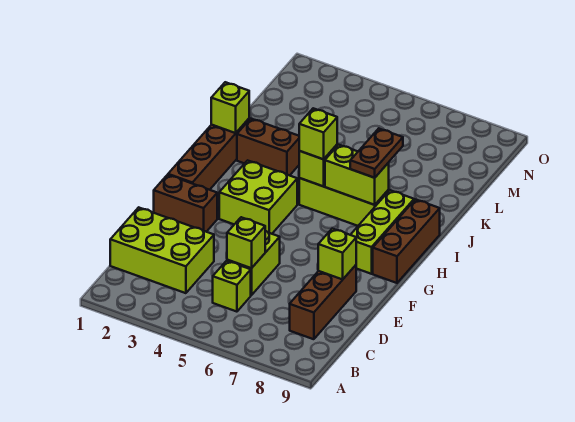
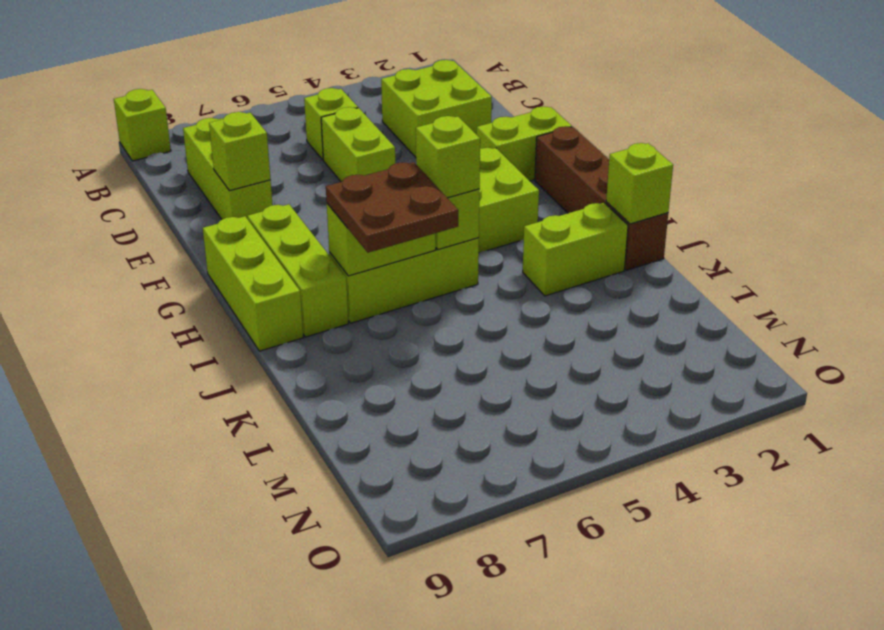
lime 2x3 brick [110,207,214,293] -> lime 2x2 brick [381,60,492,157]
brown 1x3 brick [290,265,356,339] -> lime 1x3 brick [183,118,272,219]
lime 1x1 brick [227,217,265,268] -> lime 1x1 brick moved to [114,89,171,161]
brown 1x2 brick [154,175,217,232] -> lime 1x2 brick [477,106,572,181]
brown 1x3 brick [373,199,440,283] -> lime 1x3 brick [203,216,303,351]
brown 1x2 plate [350,129,403,178] -> brown 2x2 plate [326,162,458,253]
brown 1x2 brick [237,119,299,176] -> lime 1x2 brick [523,203,628,296]

